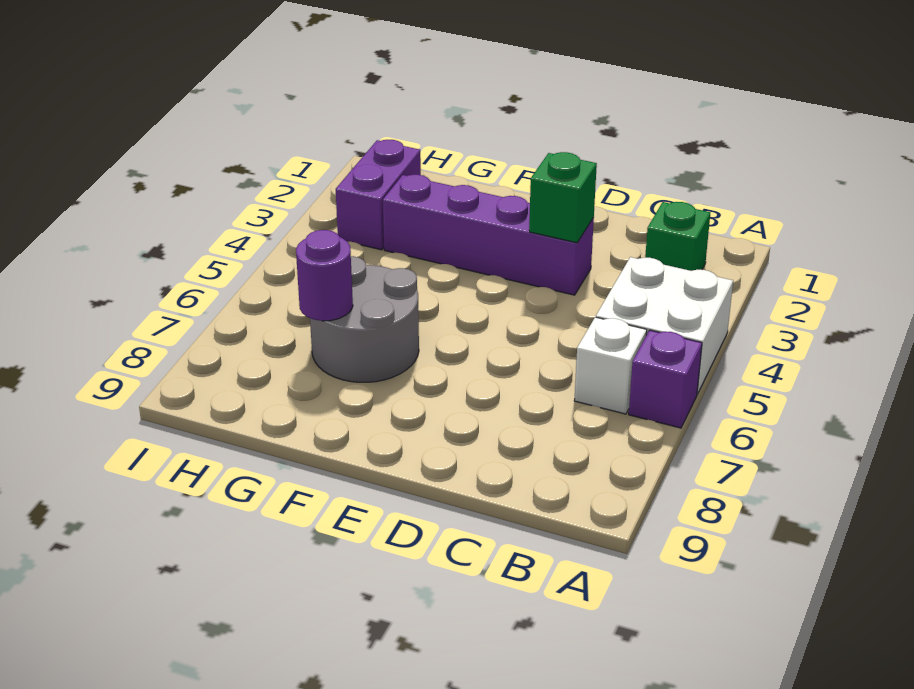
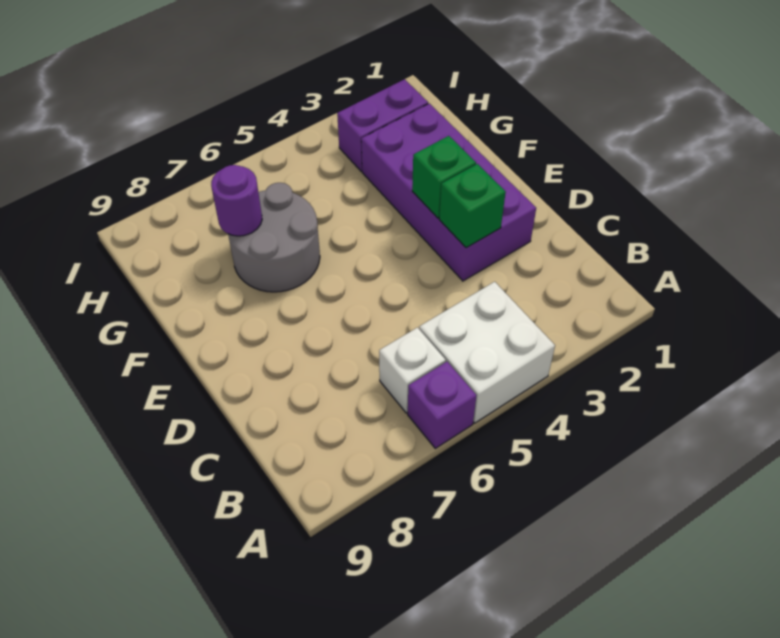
green 1x1 brick [645,202,710,271] -> green 1x1 brick moved to [412,136,476,218]
purple 1x4 brick [383,175,594,295] -> purple 2x4 brick [361,103,536,281]

